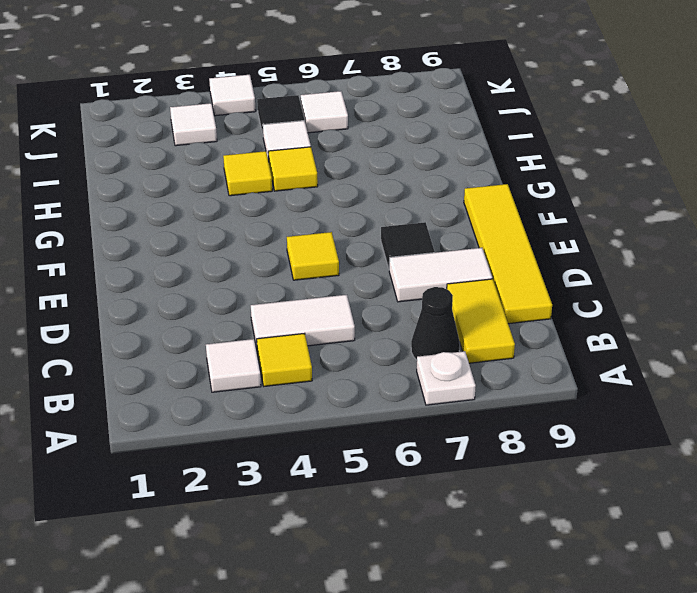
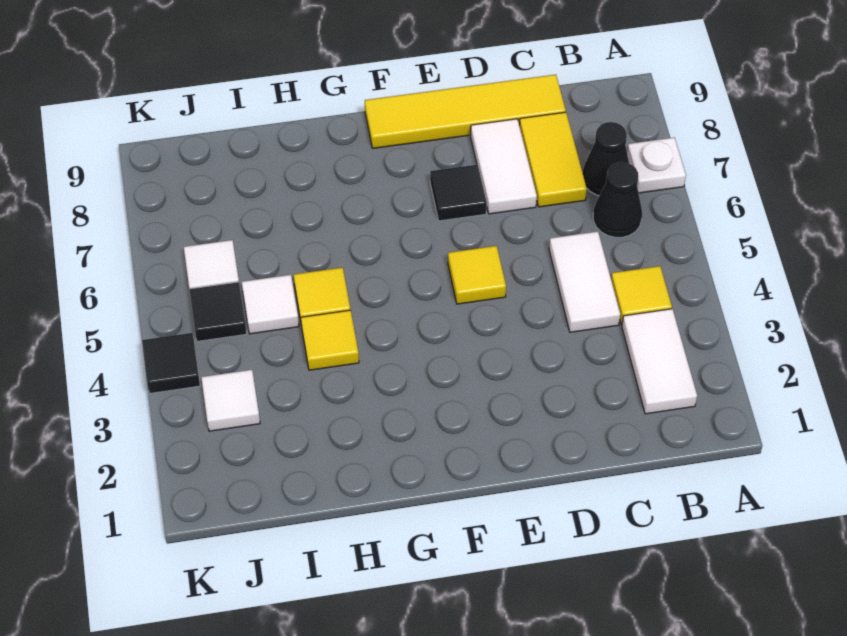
white 1x1 tile [206,339,261,392] -> white 1x2 tile [622,309,697,414]
none -> black 1x1 cone [593,162,642,237]
yellow 1x2 tile [447,279,515,363] -> yellow 1x2 tile turned to [519,112,587,207]
white 1x1 tile [209,75,256,116] -> black 1x1 tile [142,333,200,393]

